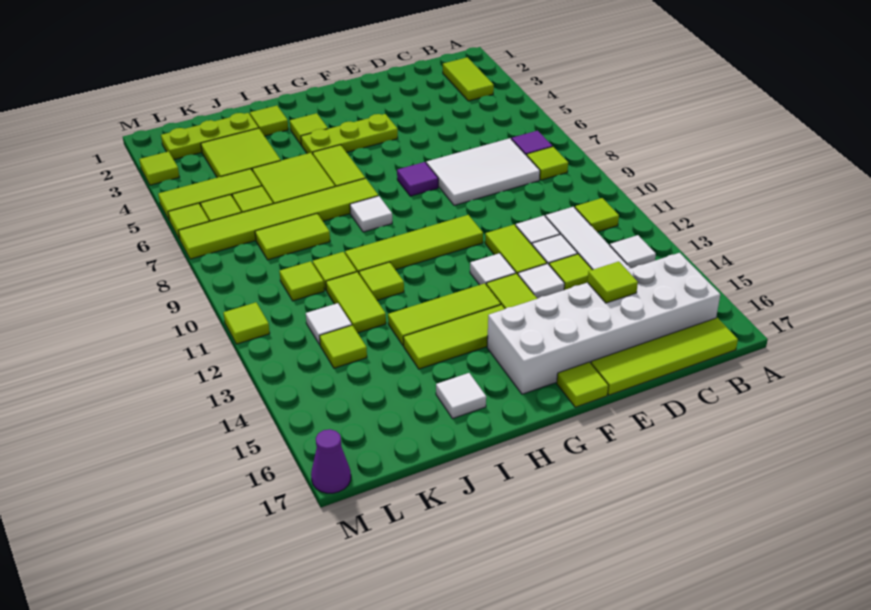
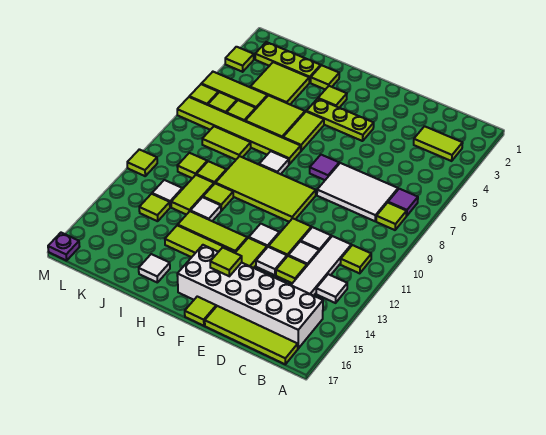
lime 1x2 tile [443,57,494,101] -> lime 1x2 tile turned to [414,126,463,161]
lime 1x1 tile [587,262,638,303] -> lime 1x1 tile moved to [210,247,242,276]
lime 1x4 tile [345,215,483,274] -> lime 2x4 tile [216,156,316,222]
none -> white 1x1 tile [191,197,221,221]
purple 1x1 cone [311,429,351,493] -> purple 1x1 plate [48,233,80,261]

